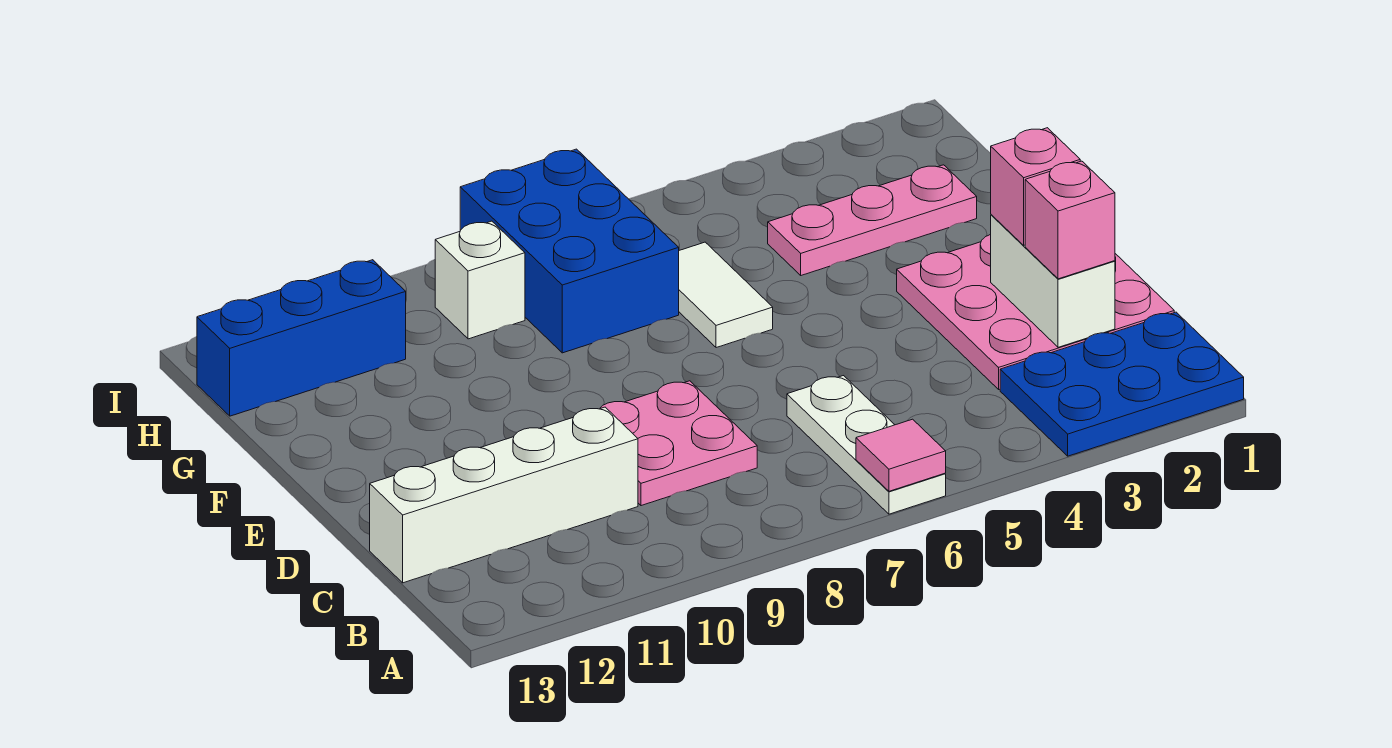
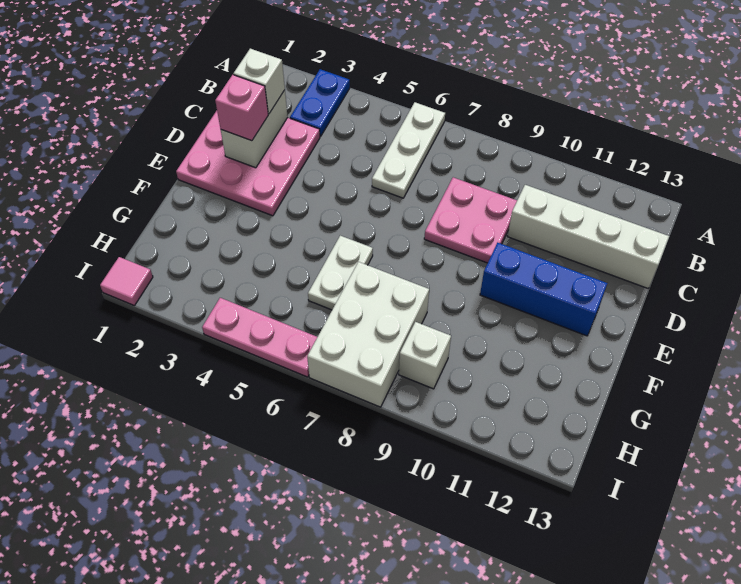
blue 2x3 plate [1000,312,1244,456] -> blue 1x2 plate [290,69,350,136]
pink 1x1 tile [856,419,946,491] -> pink 1x1 tile moved to [100,257,153,305]
pink 1x1 brick [1025,161,1115,279] -> white 1x1 brick [233,49,285,114]
white 1x2 tile [679,242,773,348] -> white 1x2 plate [308,236,373,310]
pink 1x3 plate [768,165,977,275] -> pink 1x3 plate moved to [202,298,317,377]
blue 2x3 brick [460,149,679,353] -> white 2x3 brick [307,262,429,407]
blue 1x3 brick [197,260,406,416] -> blue 1x3 brick moved to [480,243,607,336]

